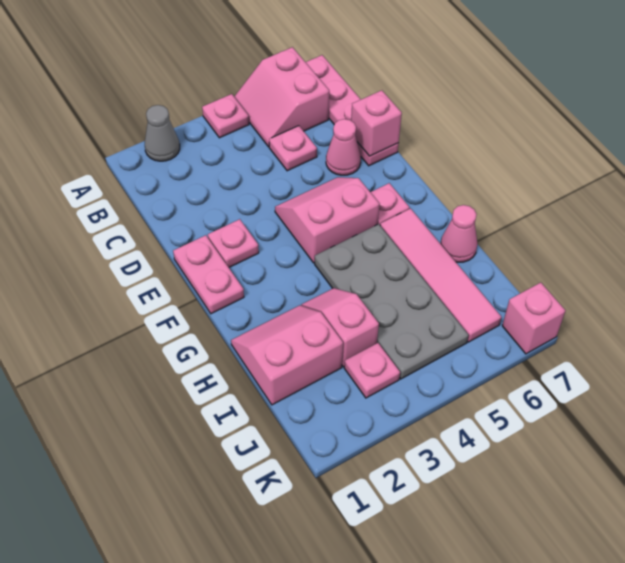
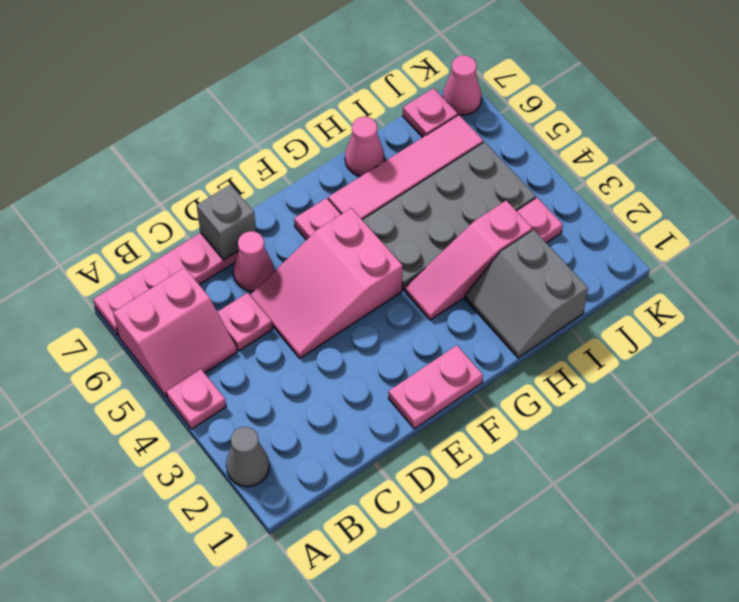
pink 1x1 brick [351,90,402,156] -> grey 1x1 brick [197,184,256,260]
pink 1x1 plate [208,219,259,267] -> pink 1x1 plate moved to [403,88,458,138]
pink 2x2 slope [275,177,379,263] -> pink 2x3 slope [250,208,403,358]
pink 2x2 slope [231,305,343,405] -> grey 2x2 slope [465,230,588,358]
pink 1x2 slope [301,288,379,367] -> pink 1x3 slope [405,200,532,320]
pink 1x1 brick [502,283,566,354] -> pink 1x1 cone [443,55,482,115]

